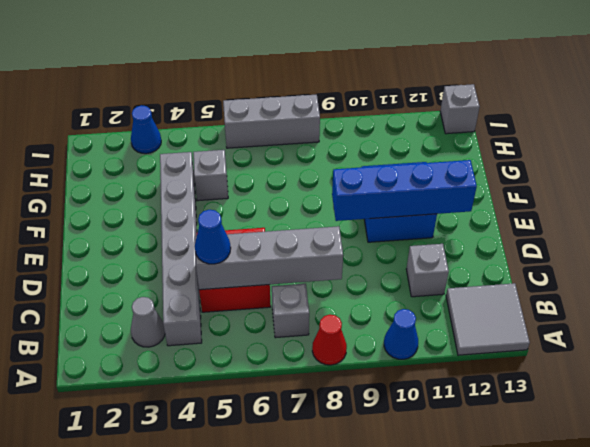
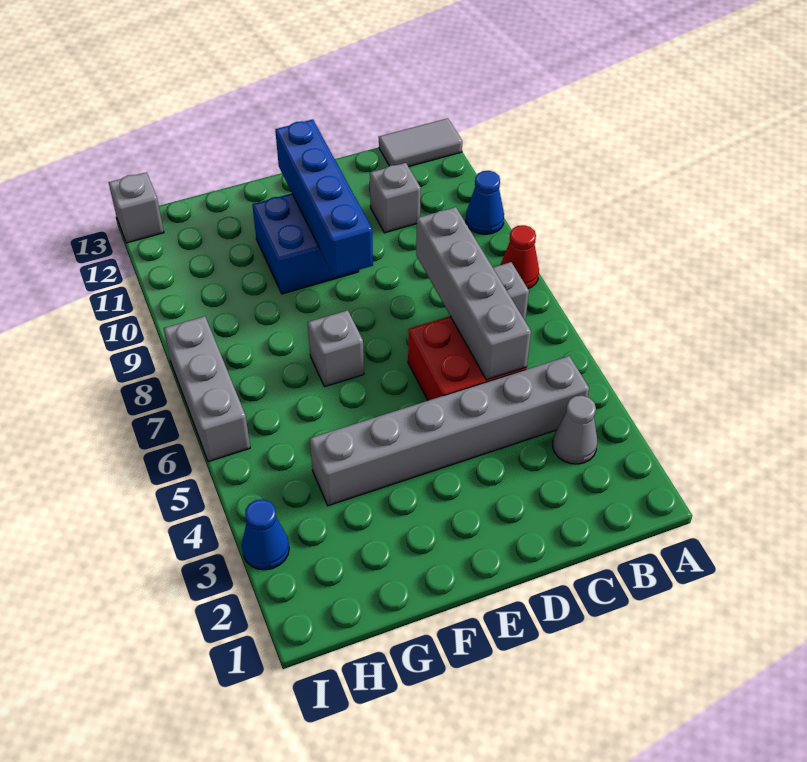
grey 2x2 tile [446,283,530,355] -> grey 1x2 tile [379,118,462,167]
blue 1x1 cone [195,210,231,264] -> none
grey 1x1 brick [193,150,228,201] -> grey 1x1 brick moved to [308,310,364,387]

